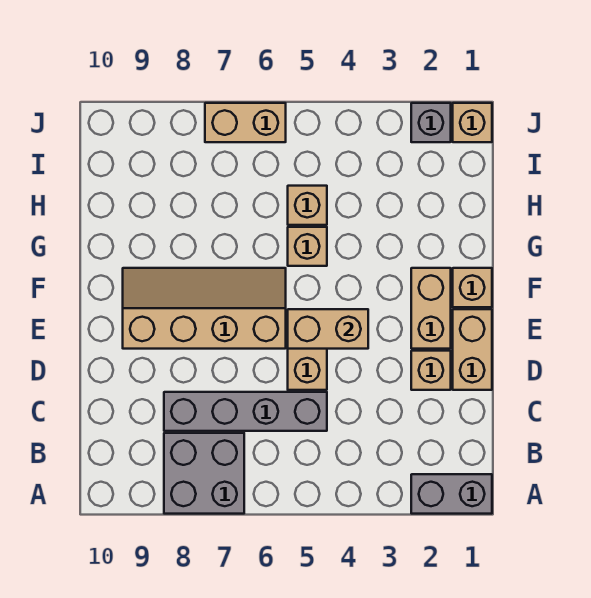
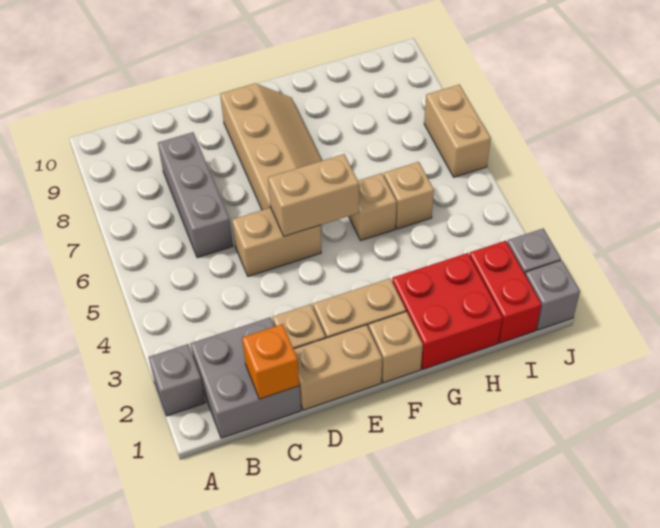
grey 1x2 brick [411,474,492,514] -> grey 1x1 brick [149,344,206,416]
grey 2x2 brick [164,433,244,514] -> grey 2x2 brick moved to [190,317,301,438]
none -> orange 1x1 brick [242,324,299,399]
grey 1x4 brick [164,392,327,431] -> grey 1x3 brick [158,132,233,258]
tan 1x2 brick [288,309,368,349] -> tan 1x2 brick turned to [268,154,359,236]
none -> red 2x2 brick [392,253,502,369]
none -> red 1x2 brick [469,241,541,343]
tan 1x1 brick [453,103,492,142] -> grey 1x1 brick [525,260,580,330]

